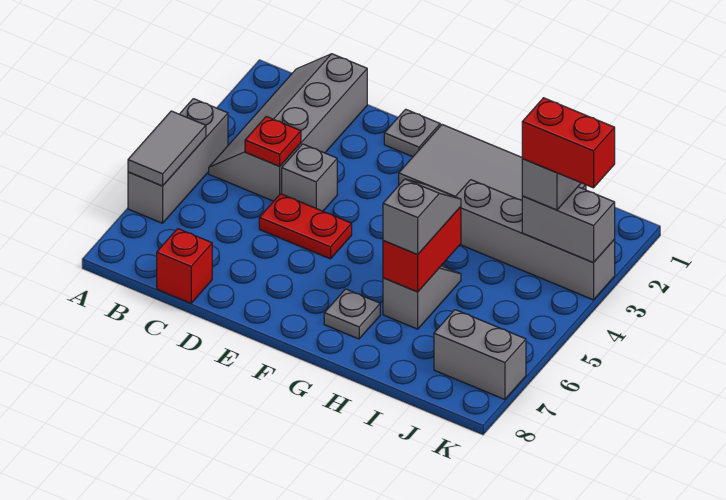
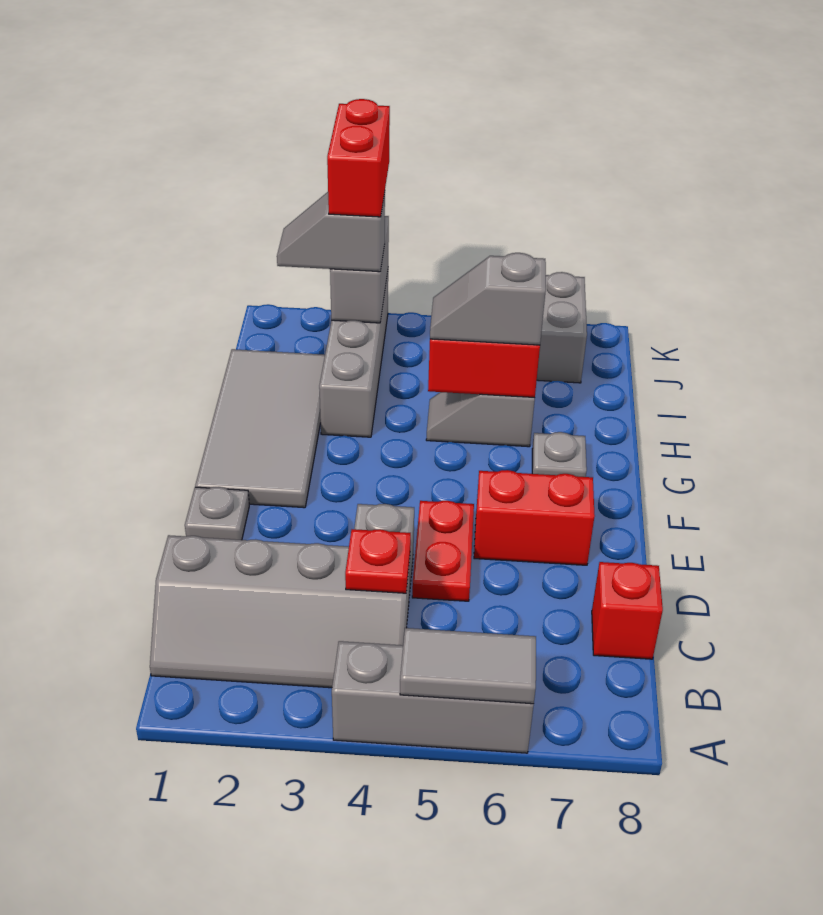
none -> red 1x2 brick [474,470,595,565]

